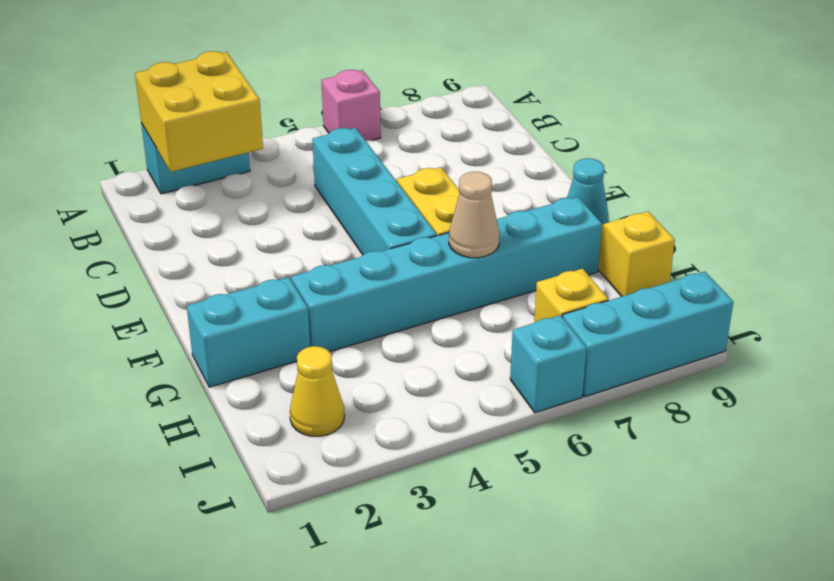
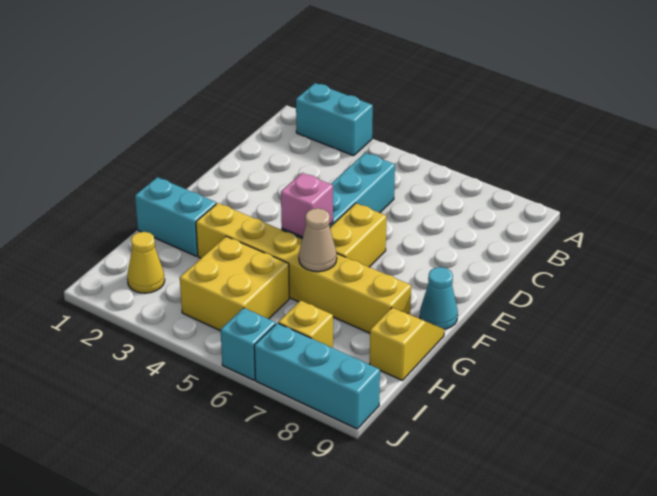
yellow 2x2 brick [135,51,263,172] -> yellow 2x2 brick moved to [180,236,289,331]
pink 1x1 brick [321,70,381,141] -> pink 1x1 brick moved to [281,173,333,237]
cyan 1x6 brick [291,197,602,352] -> yellow 1x6 brick [196,203,411,333]

